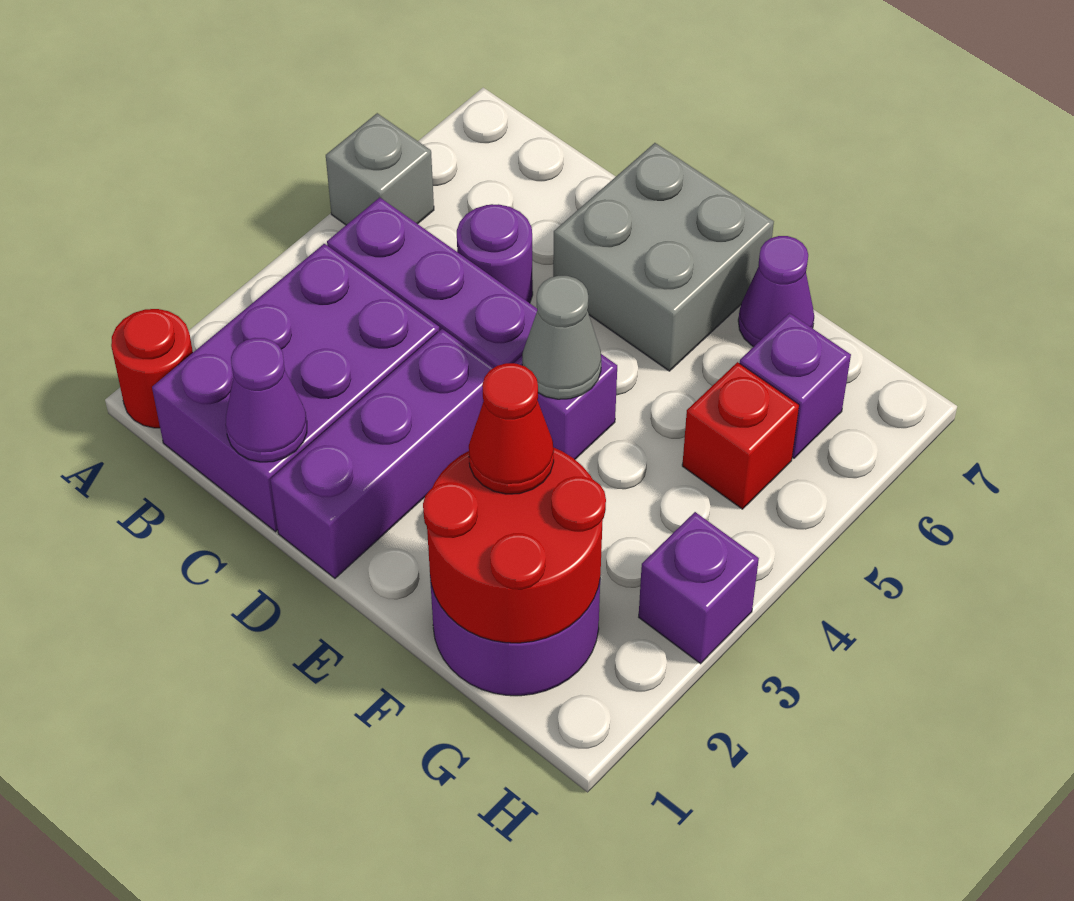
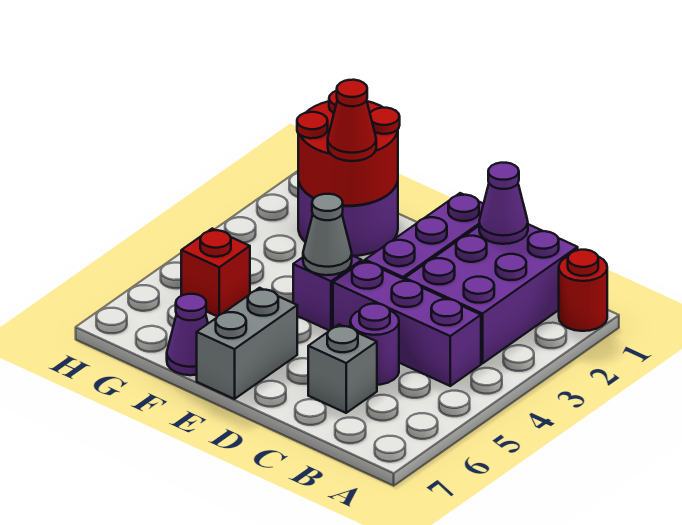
grey 1x1 brick [326,113,434,225] -> grey 1x1 brick moved to [308,324,377,413]
grey 2x2 brick [553,143,774,371] -> grey 1x2 brick [197,288,297,399]
purple 1x1 brick [740,313,851,458] -> none
purple 1x1 brick [639,512,759,664] -> none

